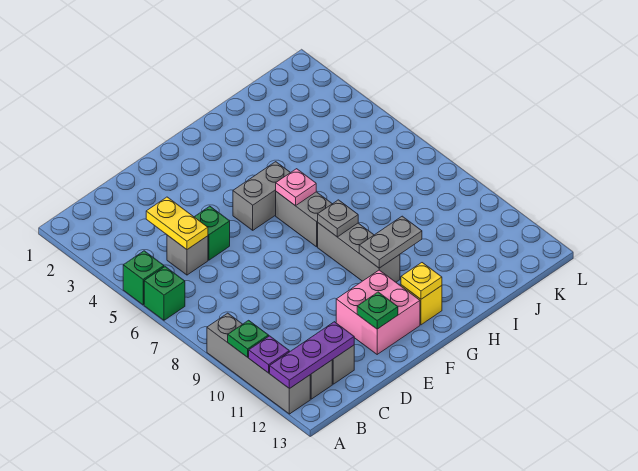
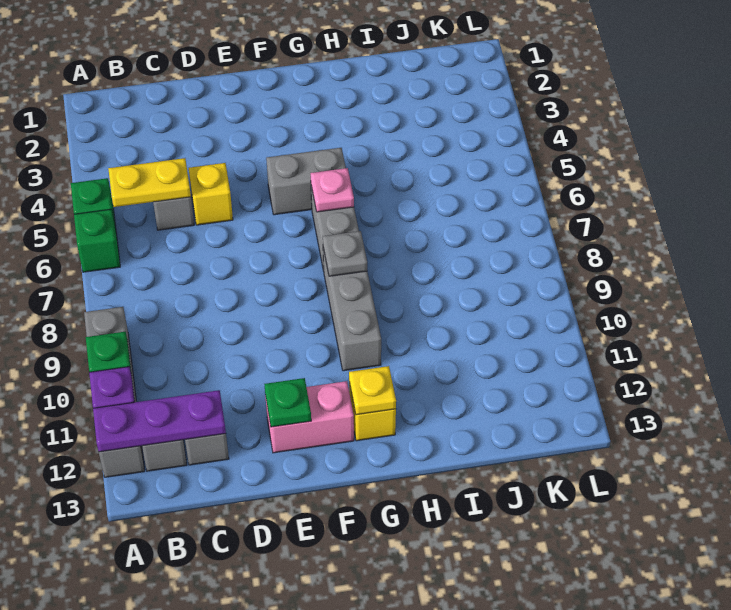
yellow 1x2 plate [146,197,208,250] -> yellow 1x2 plate turned to [108,158,191,207]
green 1x1 brick [195,206,230,260] -> yellow 1x1 brick [189,163,233,225]
pink 2x2 brick [336,270,420,354] -> pink 1x2 brick [265,381,354,453]
grey 1x2 plate [359,216,422,268] -> none

